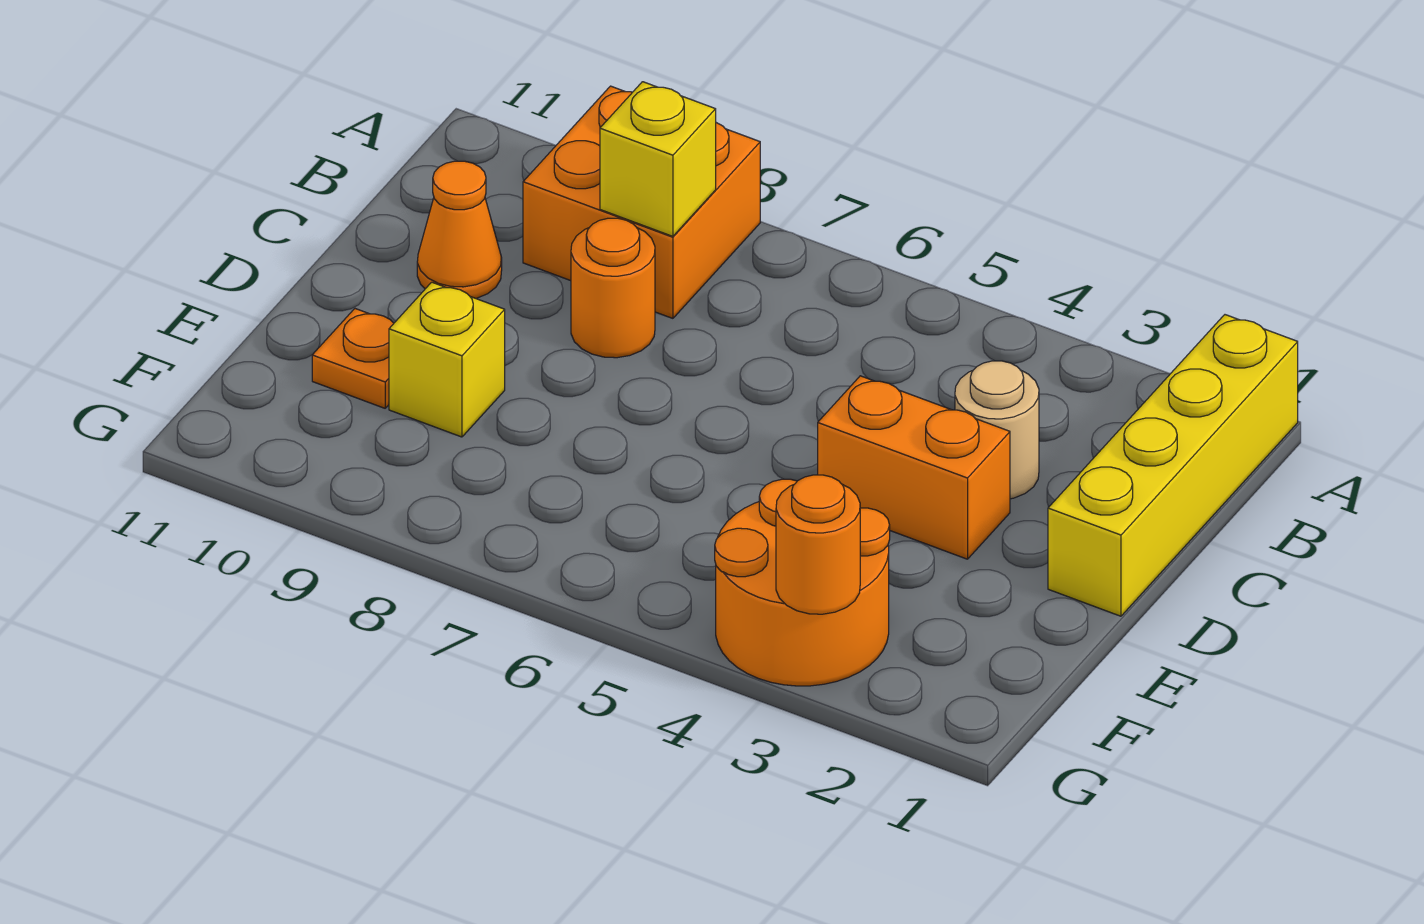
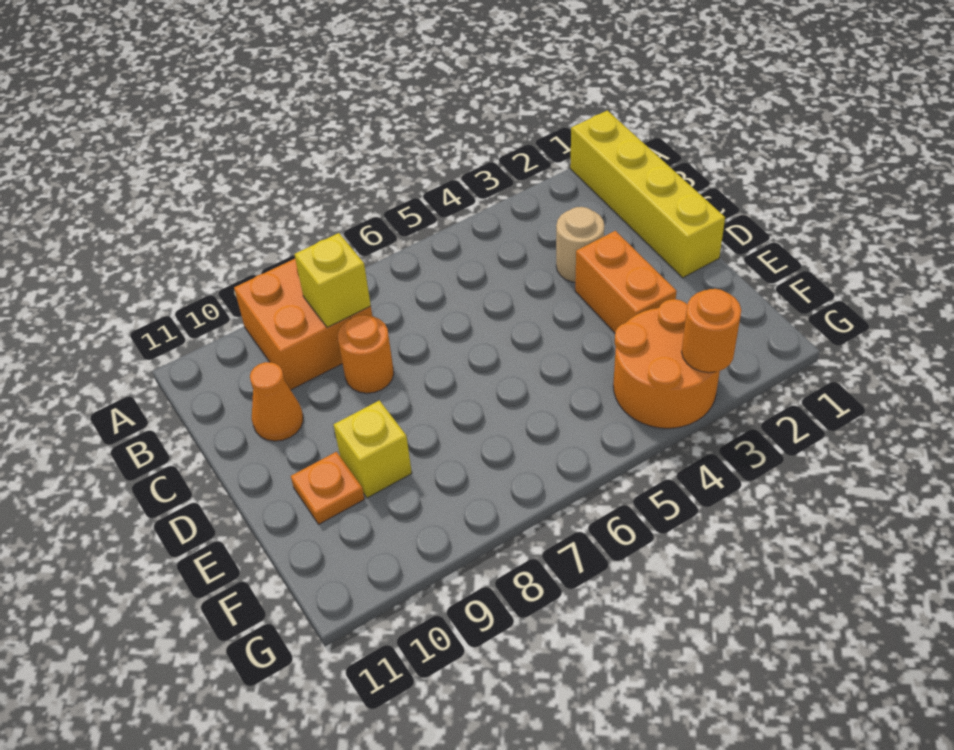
orange 1x2 brick [818,376,1010,559] -> orange 1x2 brick turned to [575,231,677,333]

